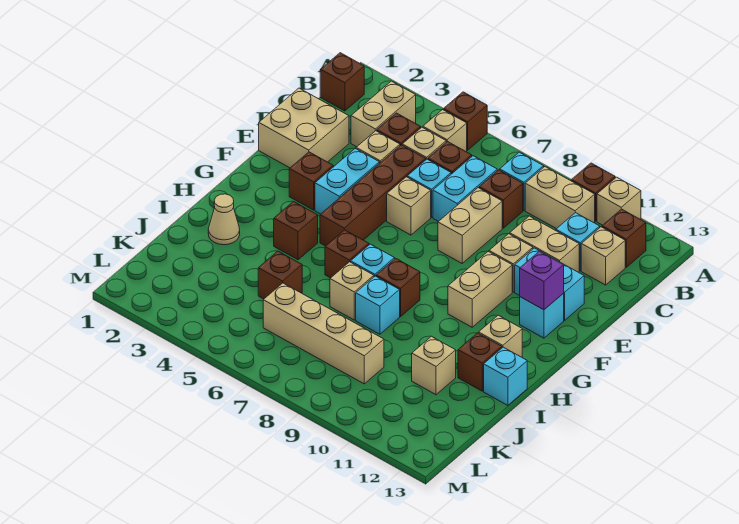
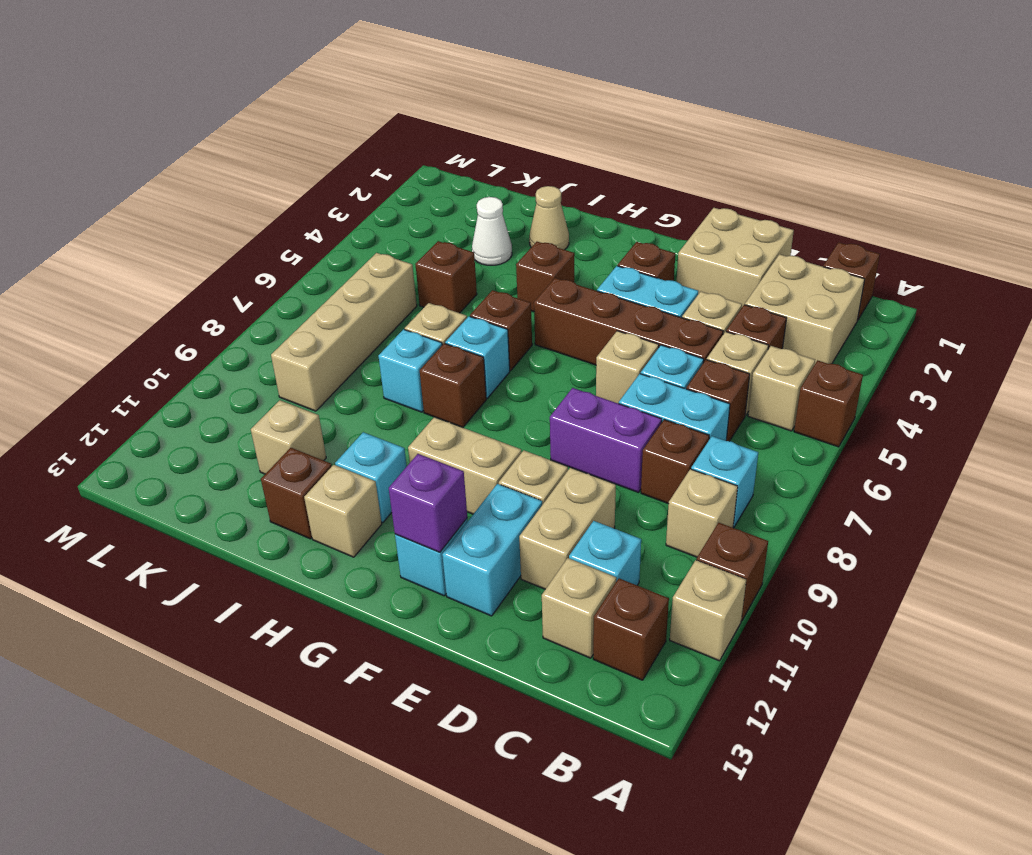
tan 1x2 brick [351,81,416,147] -> tan 2x2 brick [745,254,865,365]
tan 1x2 brick [525,167,595,229] -> tan 1x1 brick [666,469,738,557]
tan 1x2 brick [438,188,502,263] -> purple 1x2 brick [550,388,662,492]
cyan 1x1 brick [484,347,527,405] -> cyan 1x1 brick moved to [335,432,407,522]
none -> white 1x1 cone [472,197,512,265]

